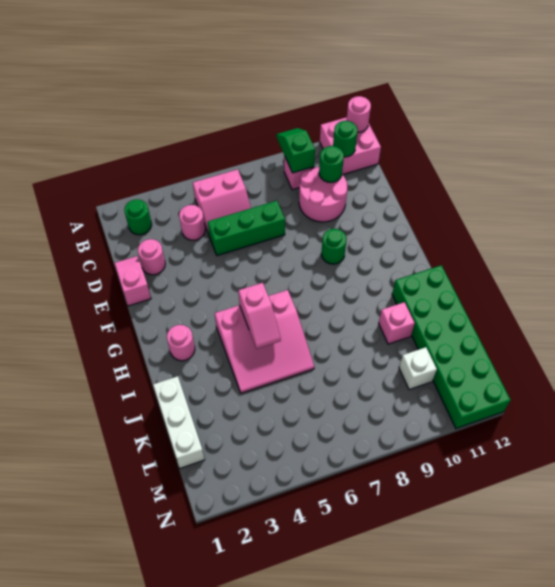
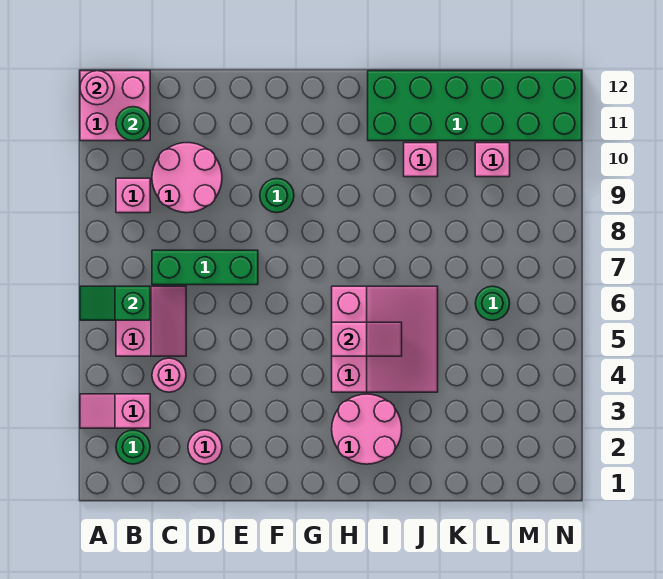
green 1x2 slope [276,128,315,173] -> green 1x2 slope moved to [80,286,150,320]
green 1x1 round brick [319,146,344,182] -> green 1x1 round brick moved to [475,286,510,320]
pink 1x2 slope [114,256,151,306] -> pink 1x2 slope moved to [80,394,150,428]
green 1x3 brick [208,201,285,256] -> green 1x3 brick turned to [152,250,258,285]
pink 1x1 round brick [167,325,195,361] -> pink 2x2 round brick [332,394,402,464]
white 1x3 brick [153,376,205,468] -> none
white 1x1 brick [399,347,437,390] -> pink 1x1 brick [475,143,510,177]

